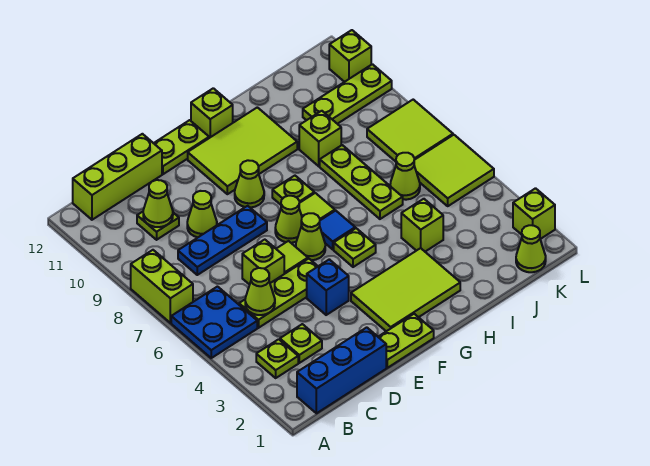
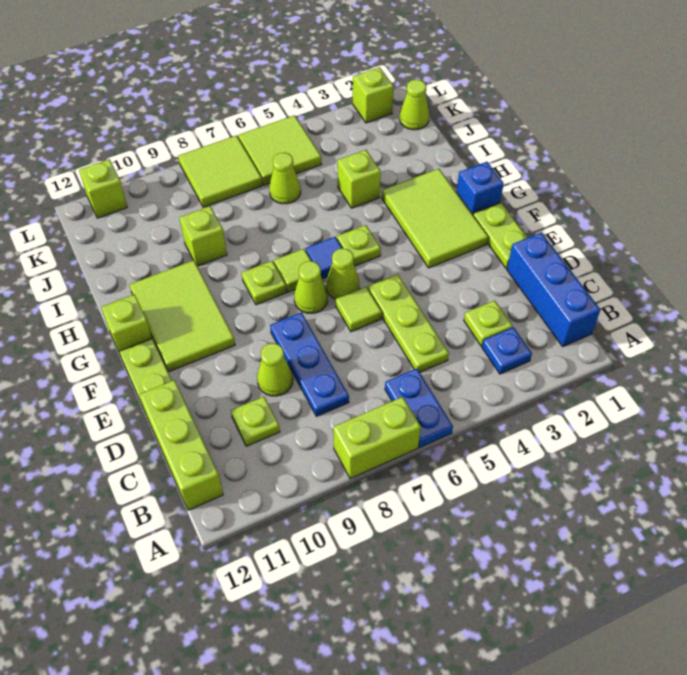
blue 2x2 plate [171,287,257,358] -> blue 1x2 plate [385,368,453,447]
lime 1x1 plate [256,339,298,378] -> blue 1x1 plate [482,327,532,374]
lime 1x1 cone [245,268,275,315] -> none
lime 1x1 cone [143,180,173,227] -> none
lime 1x1 brick [242,240,284,285] -> none
blue 1x1 brick [307,259,349,315] -> blue 1x1 brick moved to [456,162,504,215]
lime 1x1 cone [235,160,264,208] -> none
lime 1x3 plate [320,145,403,219] -> none
lime 1x3 plate [303,64,392,124] -> none

